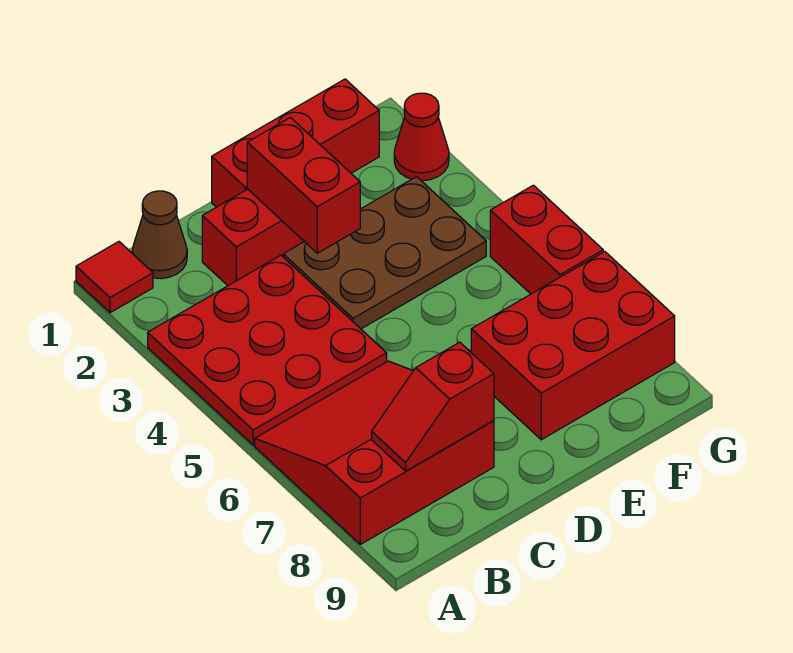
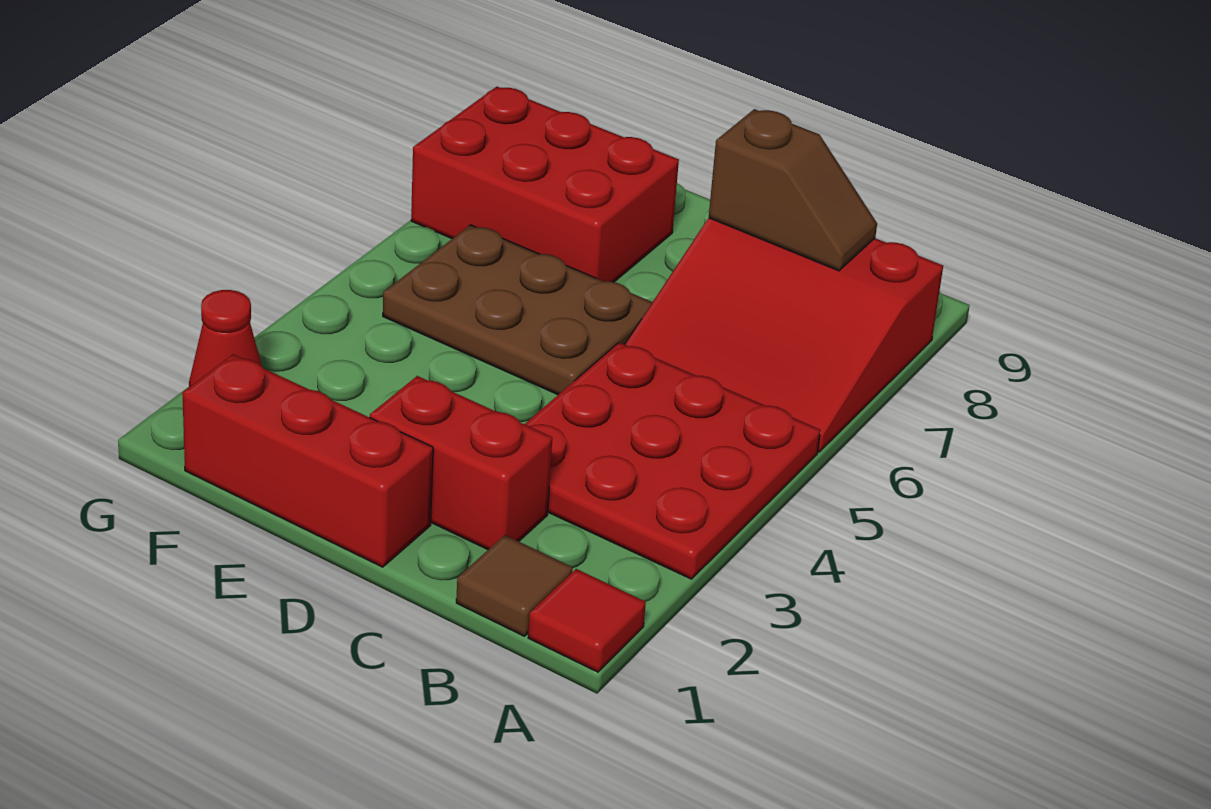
brown 1x1 cone [132,191,187,279] -> brown 1x1 tile [456,535,573,636]
red 1x2 slope [372,342,494,471] -> brown 1x2 slope [709,109,877,271]
red 1x2 brick [247,117,360,253] -> none
brown 2x3 plate [283,177,486,329] -> brown 2x3 plate moved to [383,225,652,395]
red 1x2 brick [490,185,603,294] -> none

